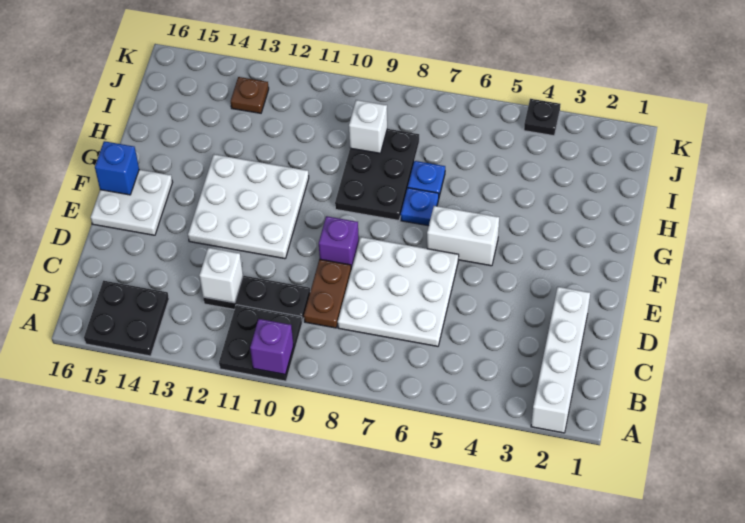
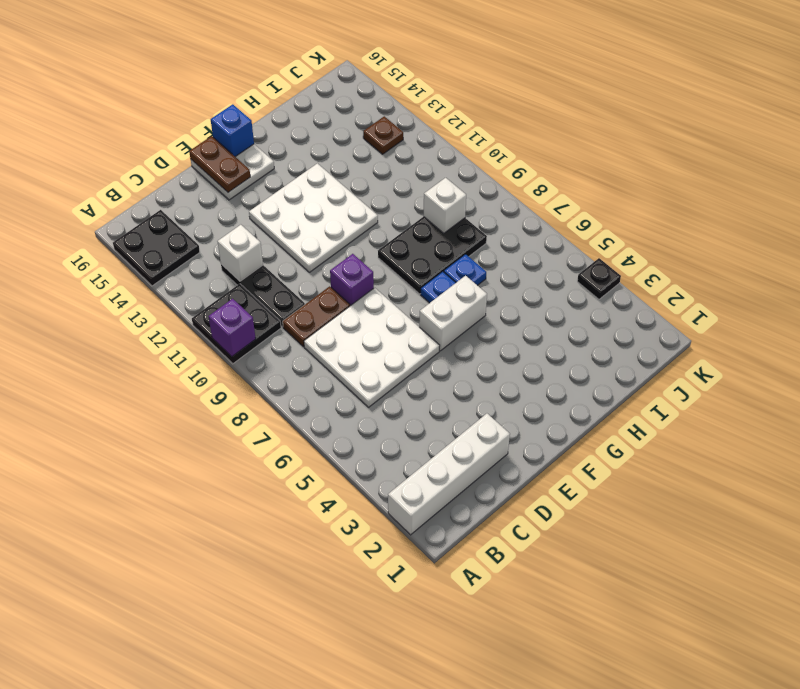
none -> brown 1x2 plate [189,136,250,192]
white 1x2 brick [427,206,499,266] -> white 1x2 brick turned to [419,276,487,351]

